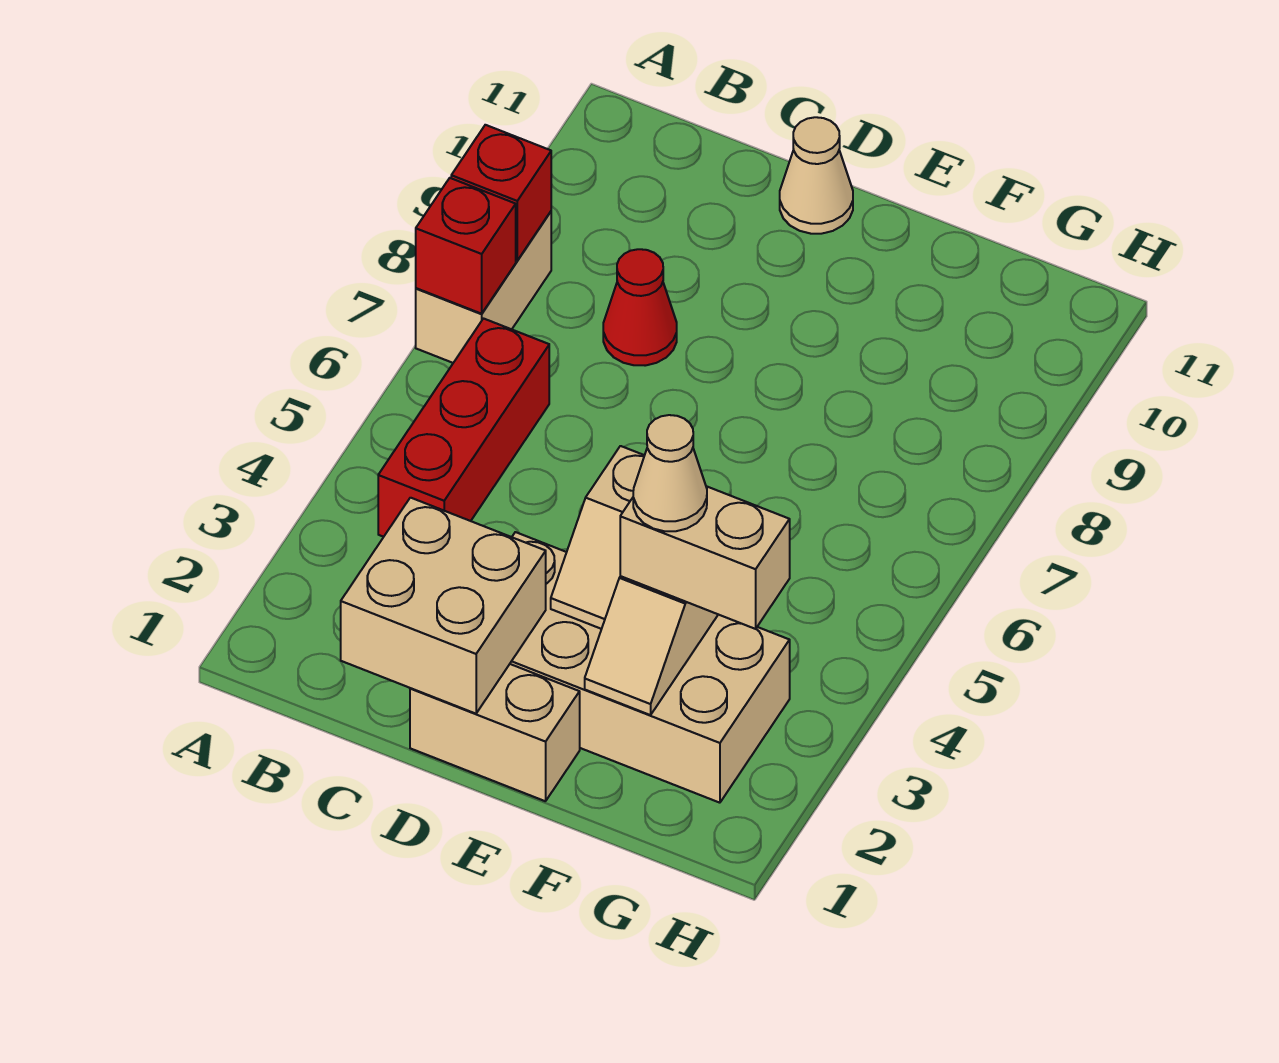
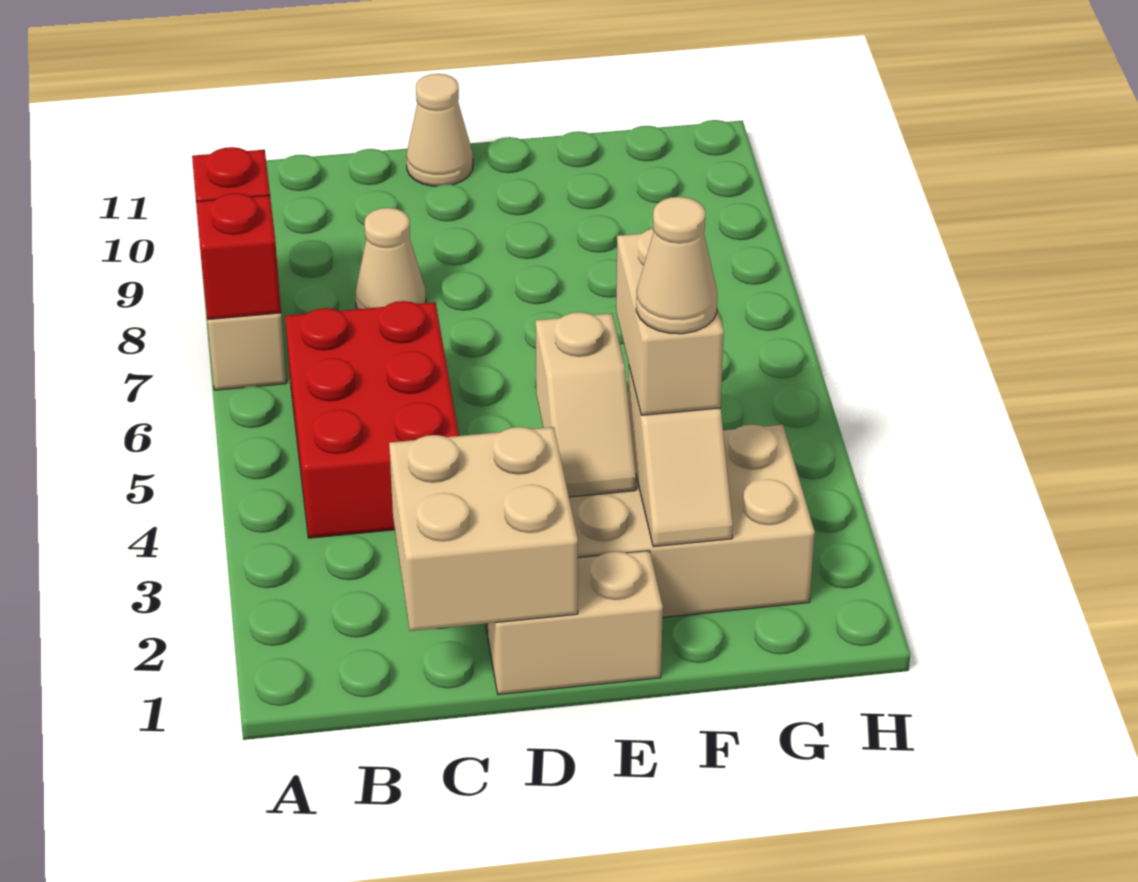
red 1x3 brick [378,319,549,537] -> red 2x3 brick [285,301,459,538]
red 1x1 cone [603,249,677,366] -> tan 1x1 cone [355,208,426,309]
tan 1x2 brick [620,486,790,629] -> tan 1x2 brick turned to [616,228,724,415]

